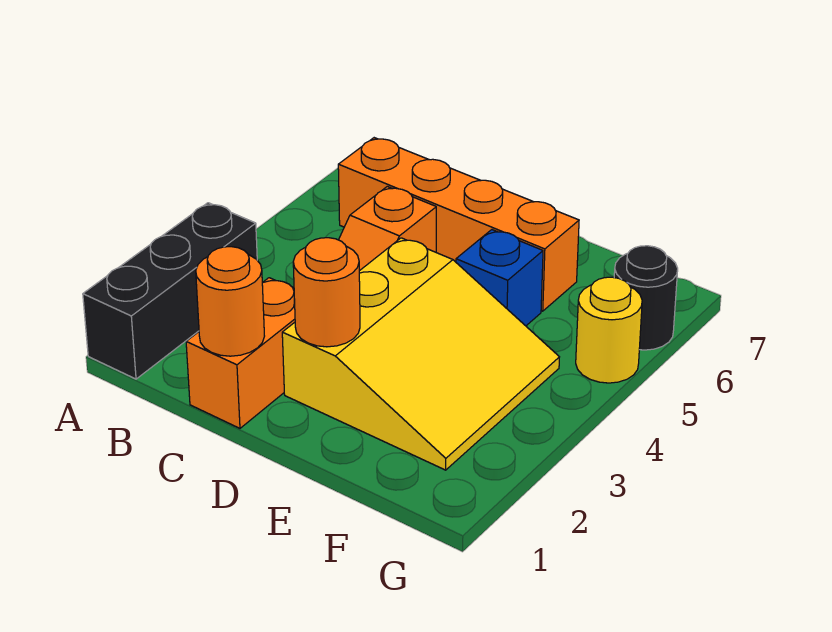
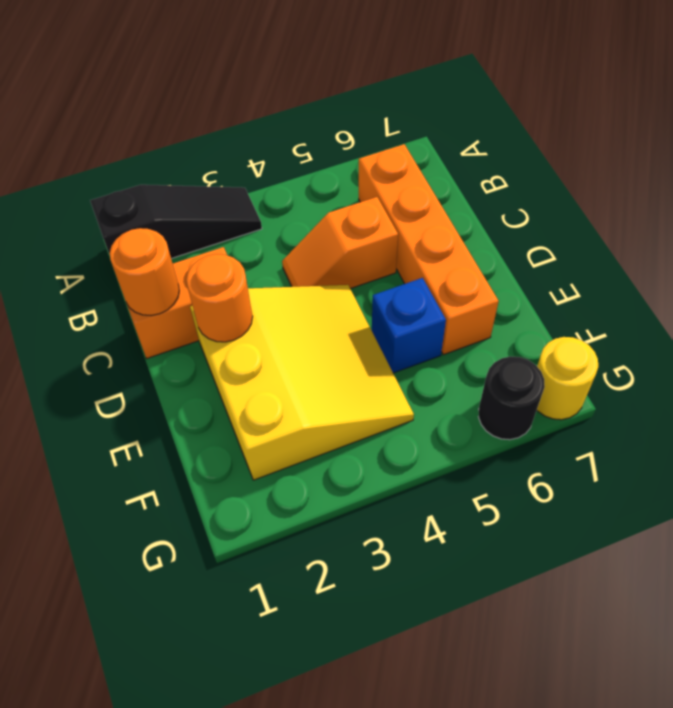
black 1x3 brick [83,203,257,379] -> black 1x3 slope [90,185,262,259]
yellow 3x3 slope [282,238,559,470] -> yellow 3x3 slope turned to [190,285,414,480]
yellow 1x1 round brick [576,277,642,383] -> yellow 1x1 round brick moved to [537,337,598,420]

